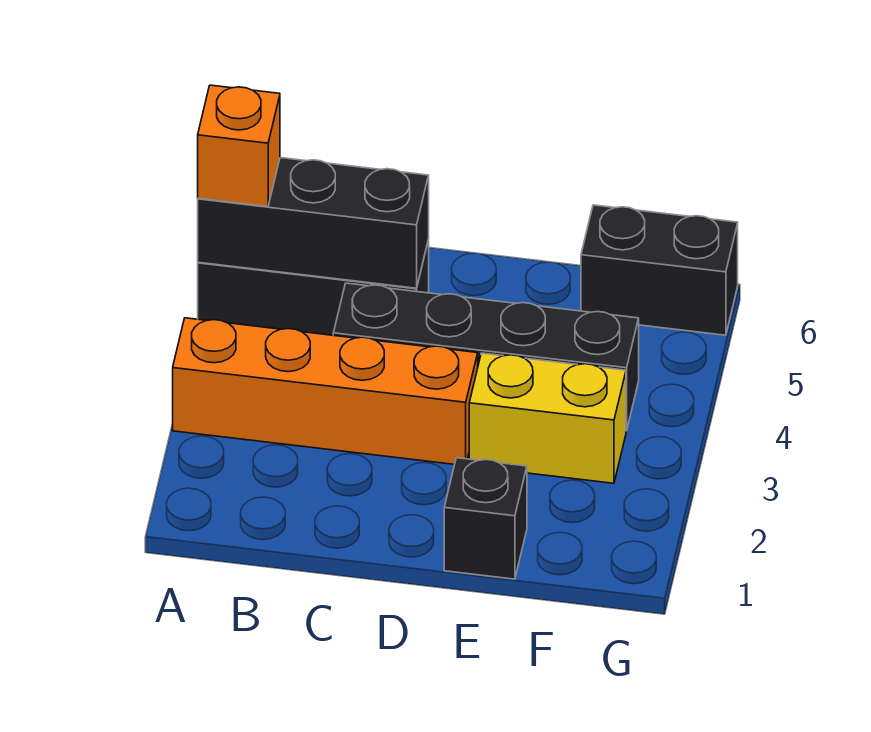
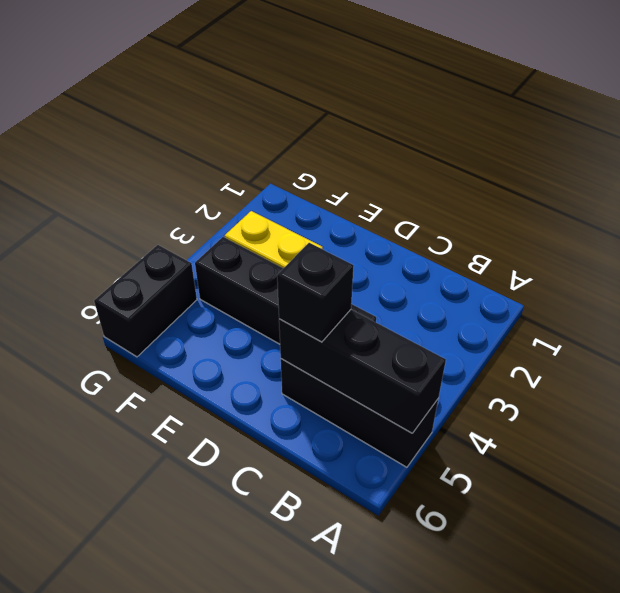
orange 1x4 brick [173,318,478,464] -> none
orange 1x1 brick [198,85,280,207] -> none
black 1x1 brick [444,458,527,579] -> black 1x1 brick moved to [277,243,354,342]
black 1x2 brick [581,205,738,335] -> black 1x2 brick turned to [94,245,197,357]

